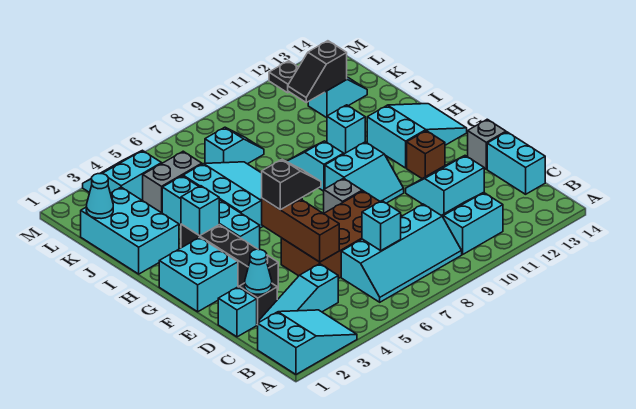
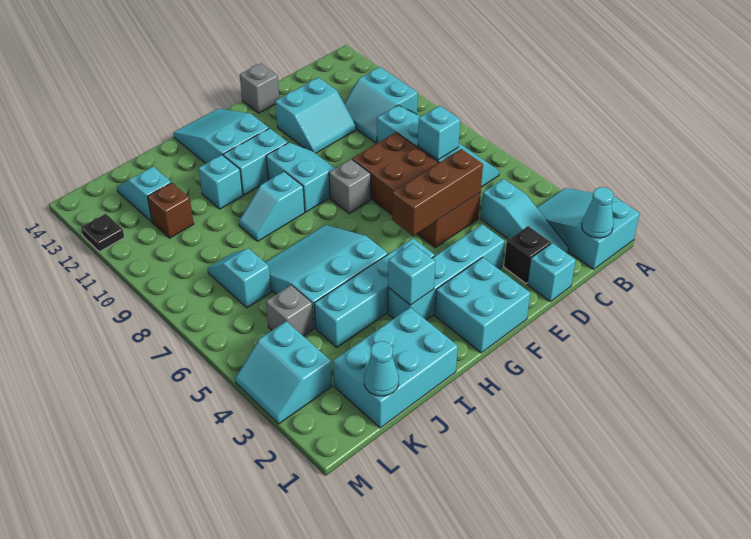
cyan 1x2 brick [487,132,545,194] -> cyan 1x2 brick moved to [223,128,288,195]
cyan 1x1 cone [245,249,272,294] -> cyan 1x1 cone moved to [582,187,614,238]
cyan 2x2 slope [406,156,484,215] -> cyan 2x2 slope turned to [275,77,356,153]
black 1x4 brick [181,224,278,290] -> cyan 1x4 brick [388,224,504,320]
black 1x2 slope [262,159,321,210] -> none
brown 1x1 brick [407,131,445,179] -> brown 1x1 brick moved to [148,183,194,238]
grey 1x2 brick [143,151,202,213] -> grey 1x1 brick [266,285,313,336]
black 1x2 slope [288,41,347,102] -> none

